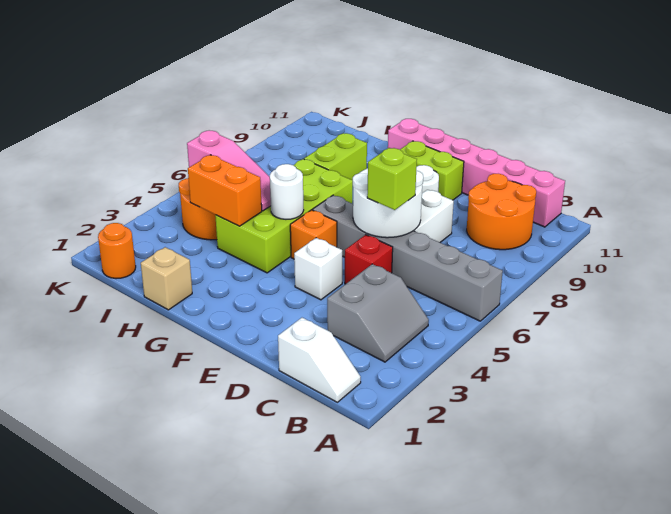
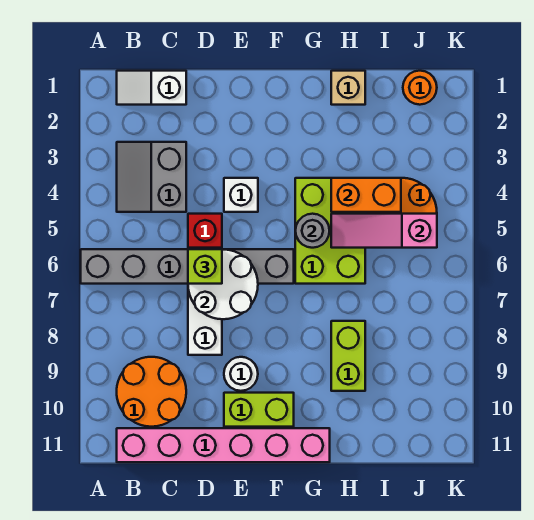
orange 1x1 brick [290,210,337,259] -> none
lime 2x4 brick [215,159,353,273] -> lime 2x3 brick [295,178,365,284]
white 1x1 round brick [270,164,304,219] -> grey 1x1 round brick [295,214,329,248]

